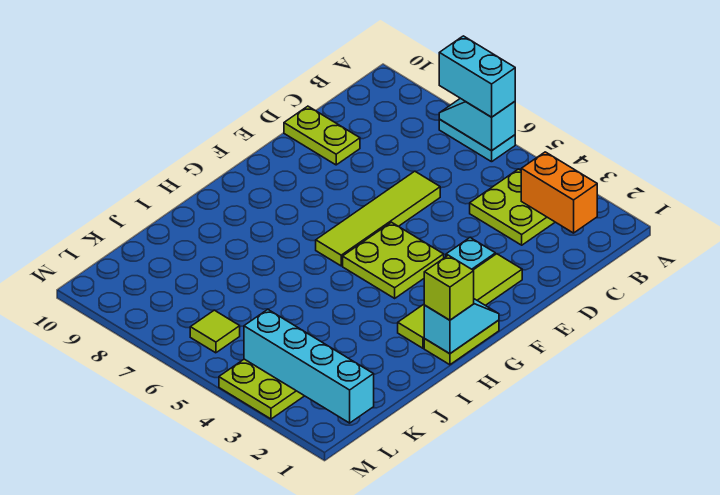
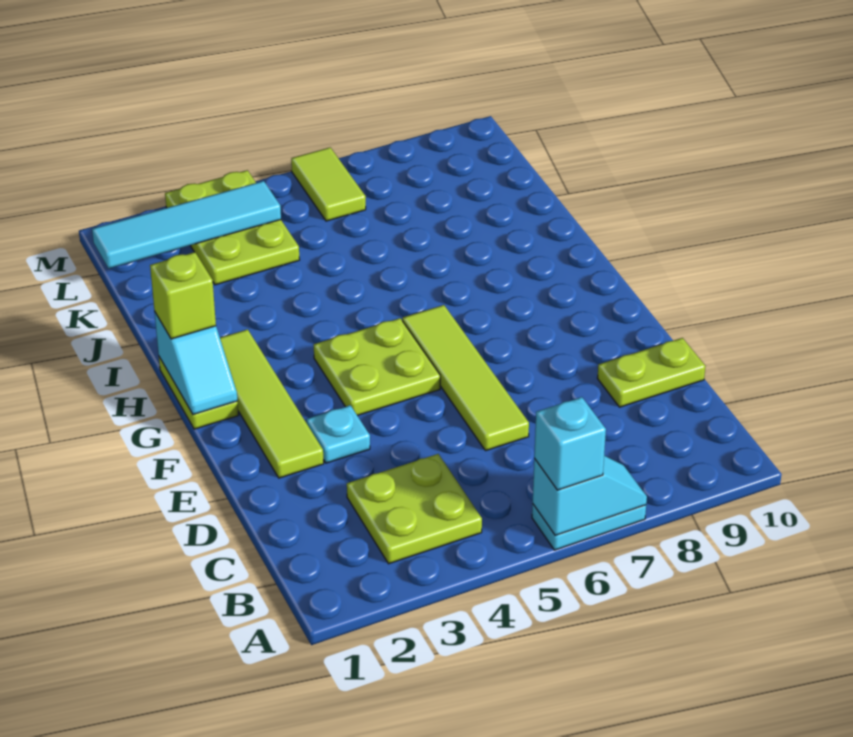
cyan 1x2 brick [439,36,515,117] -> cyan 1x1 brick [534,397,606,490]
orange 1x2 brick [521,152,597,233] -> none
cyan 1x4 brick [244,309,374,423] -> cyan 1x4 tile [92,181,281,268]
lime 1x1 tile [190,310,240,353] -> lime 1x2 tile [291,148,366,221]

